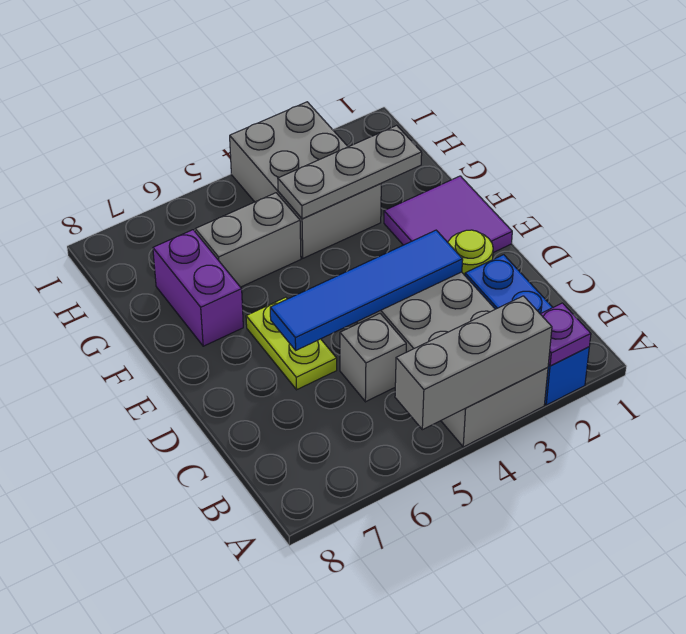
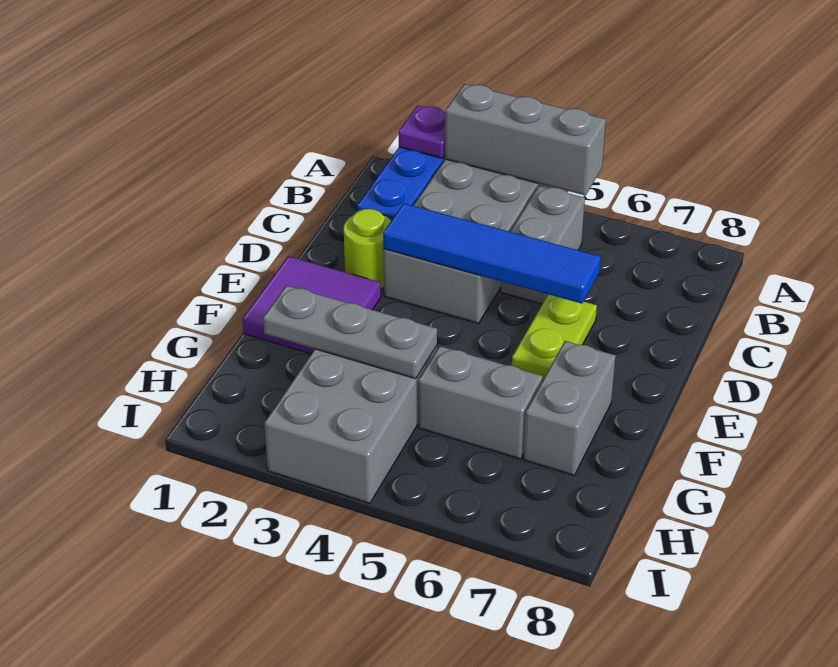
grey 1x1 brick [340,313,406,402] -> grey 1x2 brick [500,186,585,304]
purple 1x2 brick [153,230,243,346] -> grey 1x2 brick [523,341,615,475]

